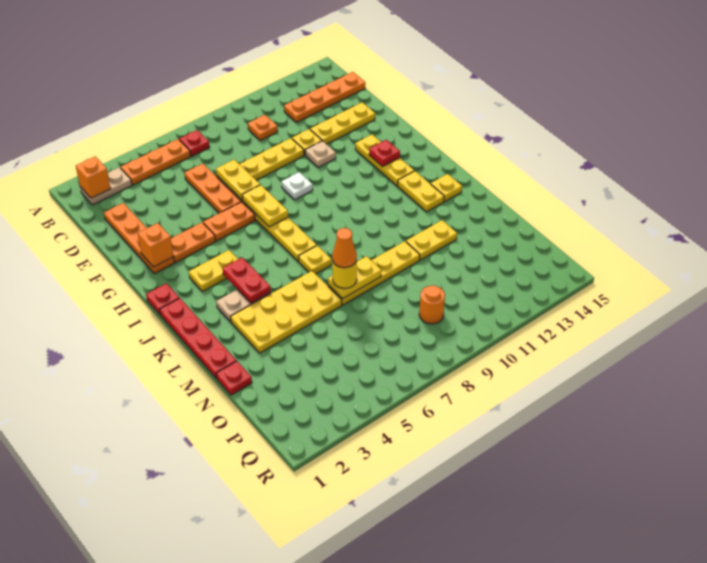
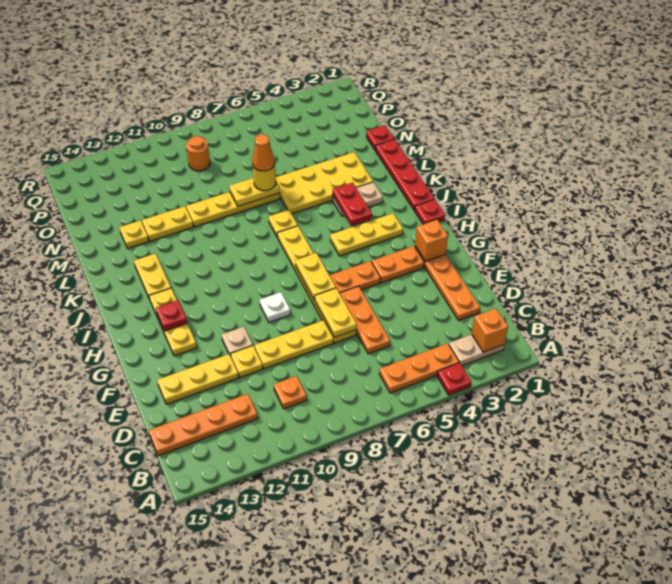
red 1x1 plate [179,130,210,156] -> red 1x1 plate moved to [437,363,471,395]
yellow 1x2 plate [189,250,238,292] -> yellow 1x3 plate [330,213,403,256]
yellow 1x1 plate [431,174,462,201] -> yellow 1x1 plate moved to [119,220,149,249]

